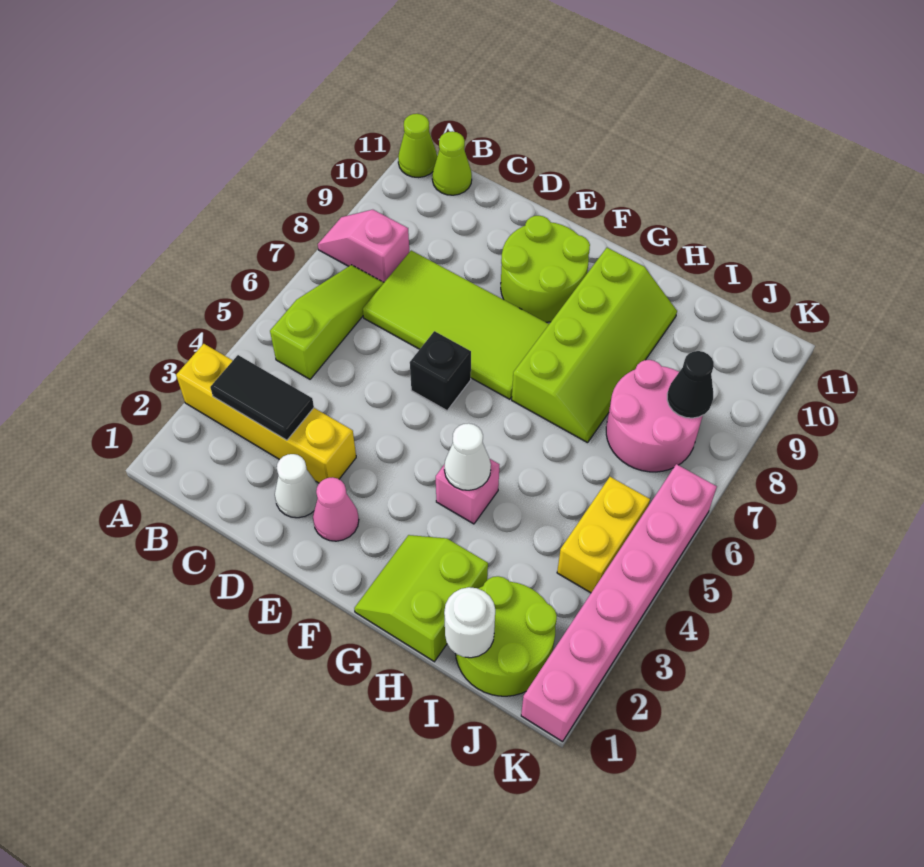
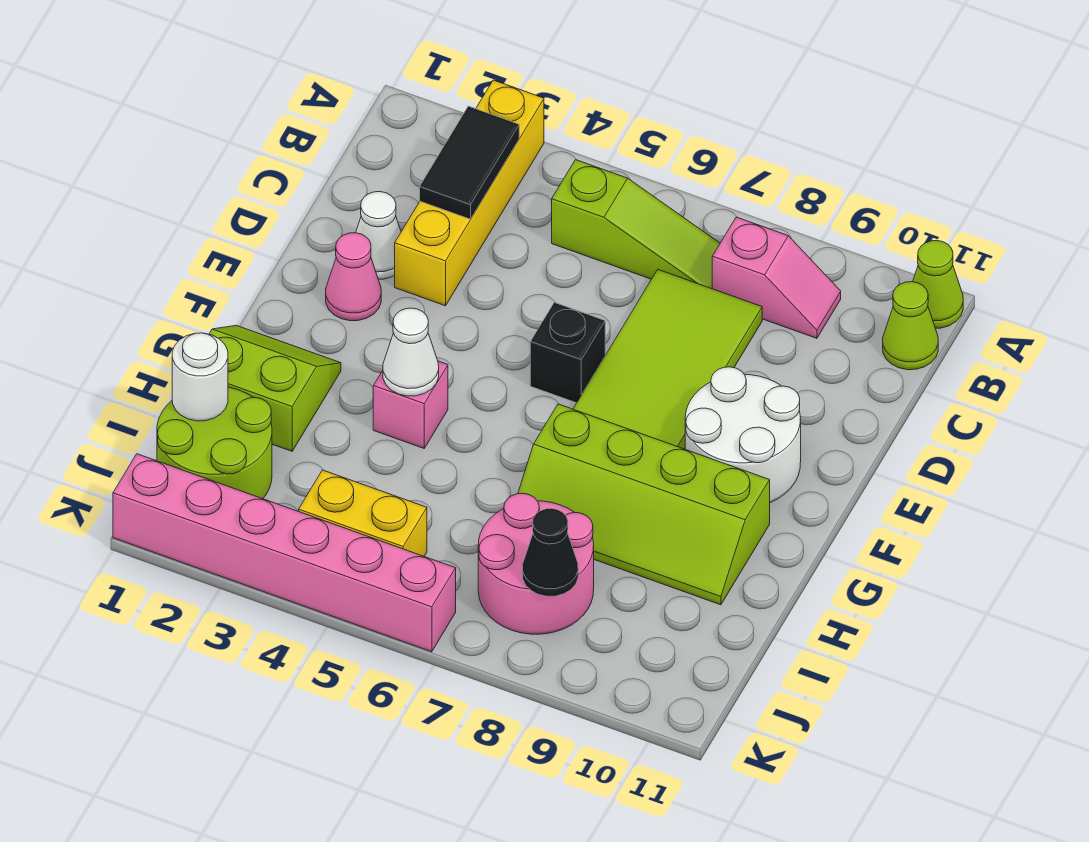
pink 1x2 slope [318,210,409,282] -> pink 1x2 slope turned to [712,217,841,338]
lime 2x2 round brick [501,216,590,322] -> white 2x2 round brick [685,367,801,503]

